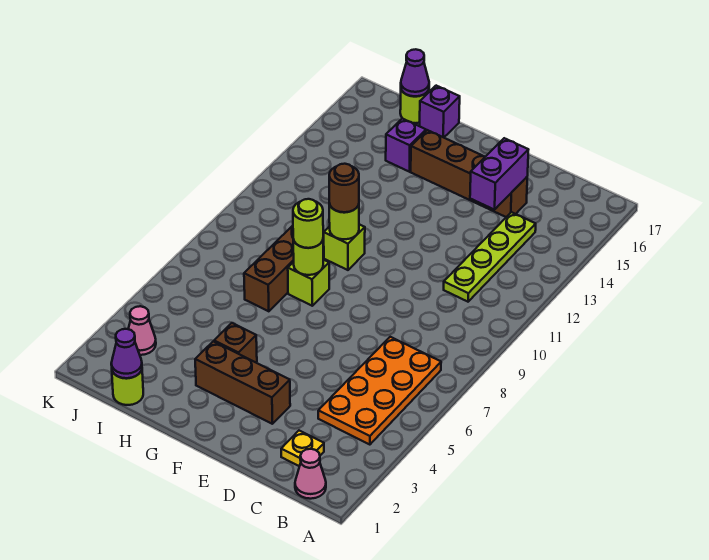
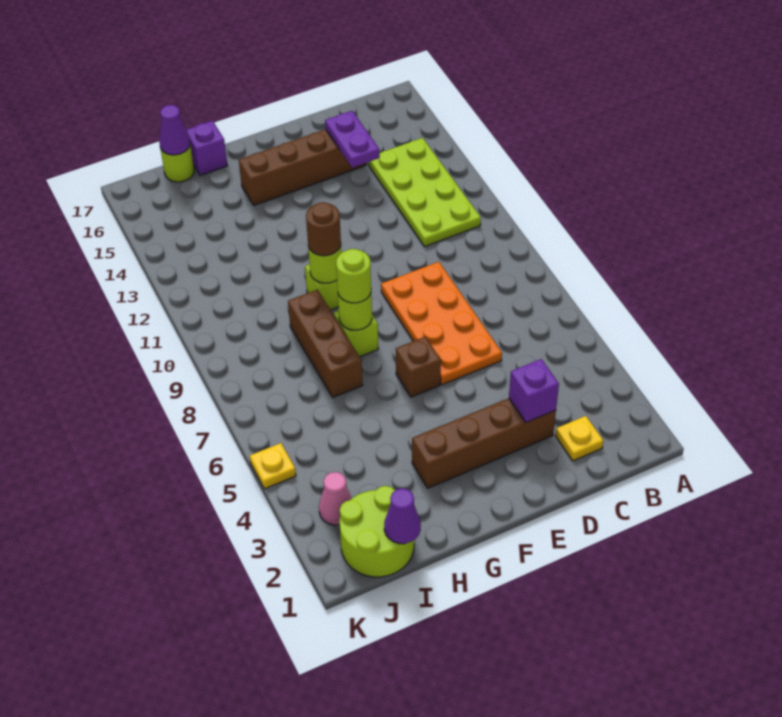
pink 1x1 cone [295,449,326,499] -> none
orange 2x4 plate [318,337,441,445] -> orange 2x4 plate moved to [381,262,502,385]
lime 1x4 plate [444,212,536,302] -> lime 2x4 plate [368,138,481,246]
purple 1x2 brick [470,138,528,210] -> purple 1x2 plate [325,111,380,168]
brown 1x3 brick [195,341,290,424] -> brown 1x4 brick [412,398,556,488]
brown 1x1 brick [214,323,257,362] -> brown 1x1 brick moved to [396,337,441,397]
purple 1x1 brick [386,118,426,172] -> purple 1x1 brick moved to [509,359,559,422]
lime 1x1 round brick [112,370,143,405] -> lime 2x2 round brick [340,486,414,577]
none -> yellow 1x1 plate [250,443,296,489]

